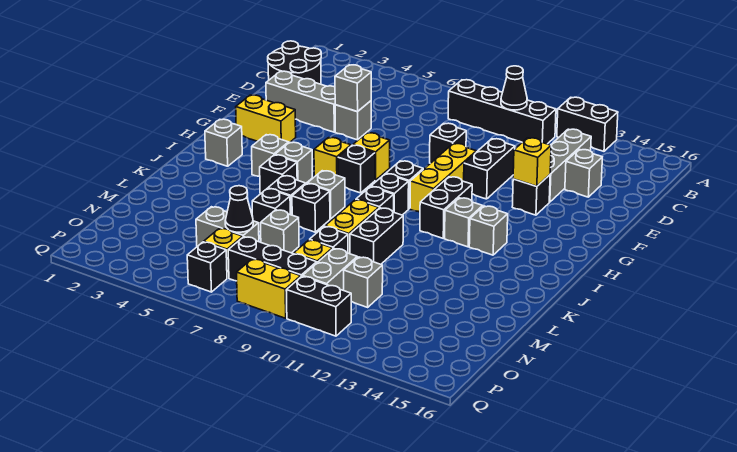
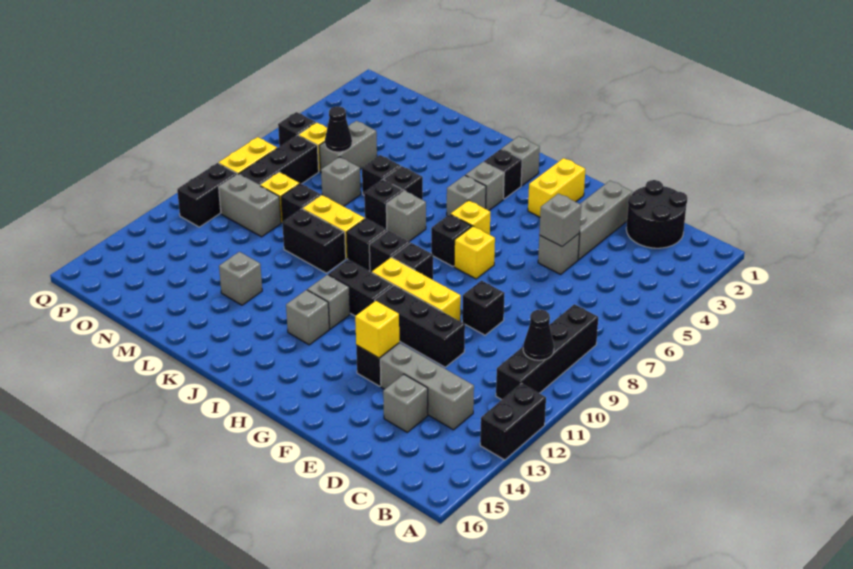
black 1x2 brick [464,139,515,199] -> black 1x3 brick [375,285,465,367]
black 1x1 brick [260,155,297,194] -> black 1x1 brick moved to [484,149,522,199]
grey 1x1 brick [344,257,383,307] -> grey 1x1 brick moved to [219,252,262,305]

